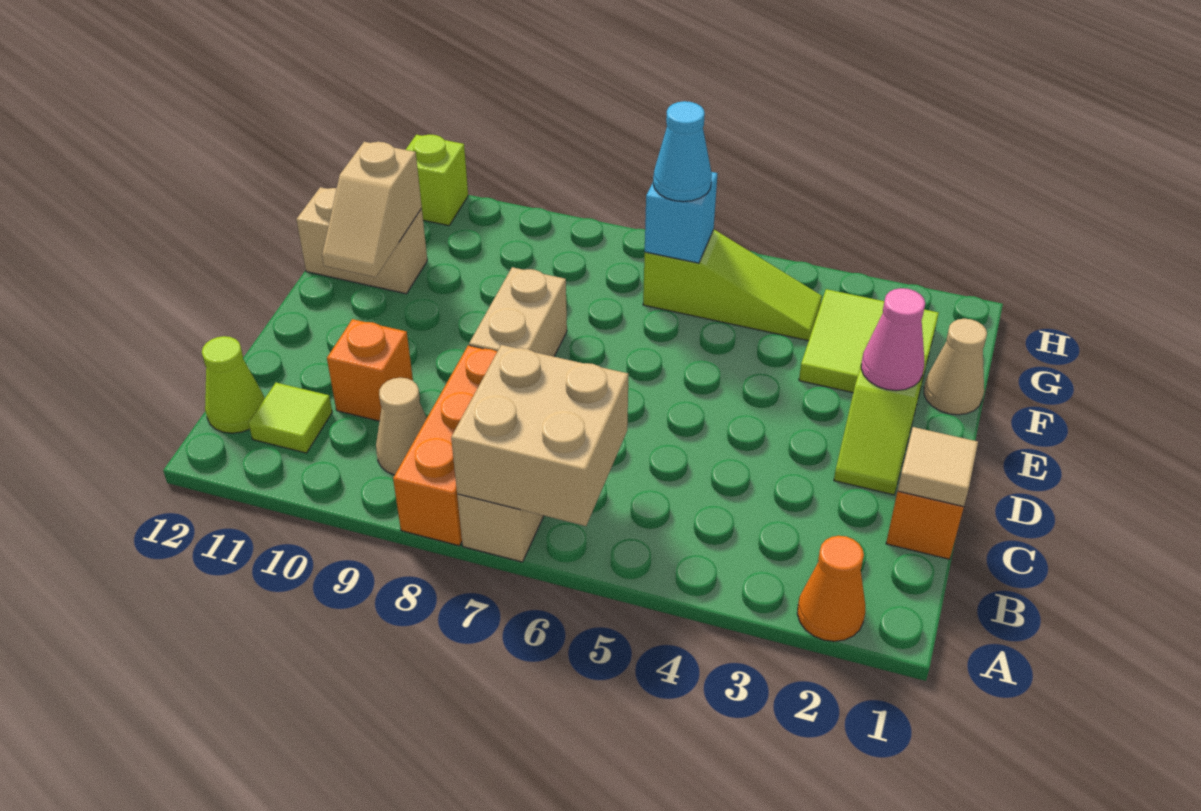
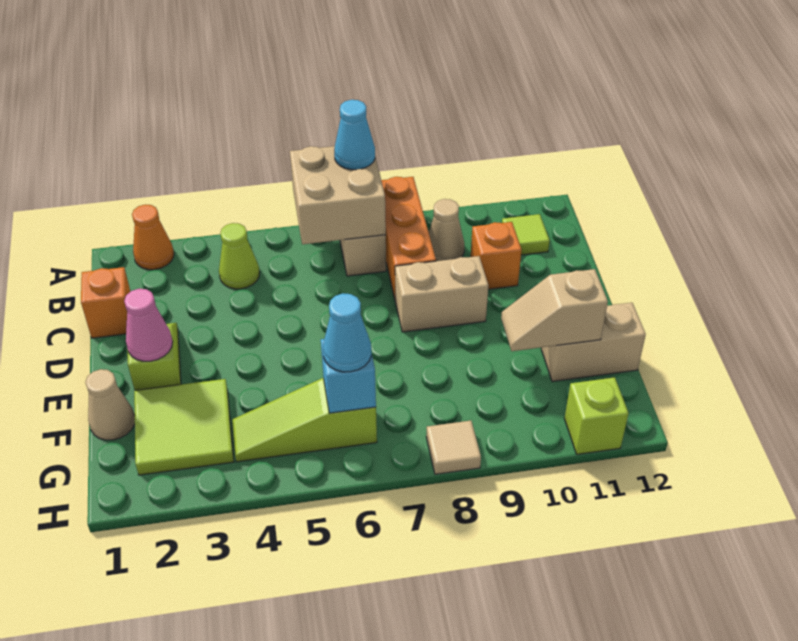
none -> cyan 1x1 cone [334,100,375,170]
lime 1x1 cone [202,336,265,433] -> lime 1x1 cone moved to [219,223,260,289]
tan 1x1 tile [898,427,978,507] -> tan 1x1 tile moved to [426,421,481,474]
tan 1x2 brick [469,267,567,357] -> tan 1x2 brick turned to [395,256,488,332]
tan 1x2 slope [322,142,422,277] -> tan 1x2 slope turned to [501,269,608,351]

